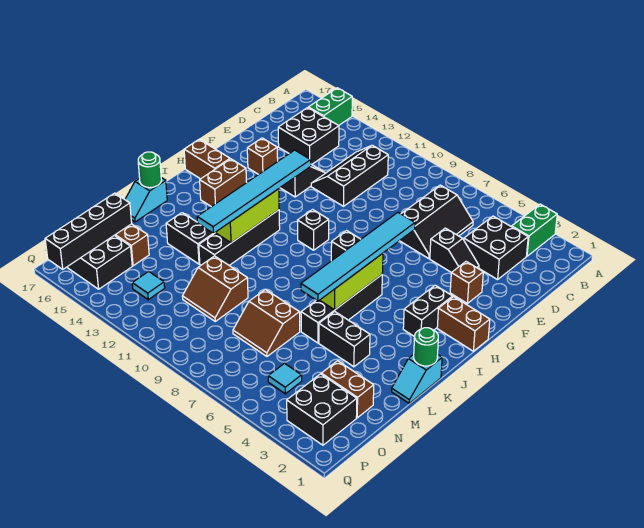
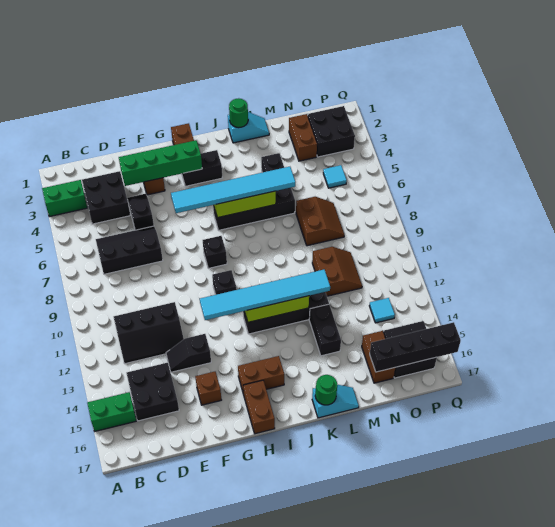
none -> green 1x4 brick [119,140,202,186]

